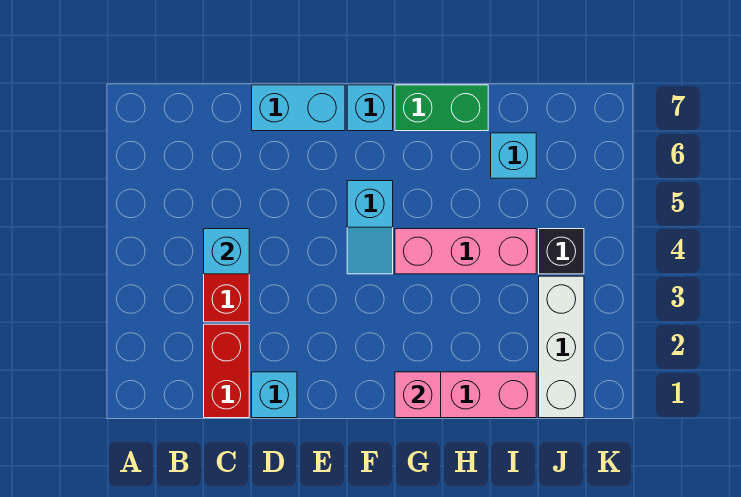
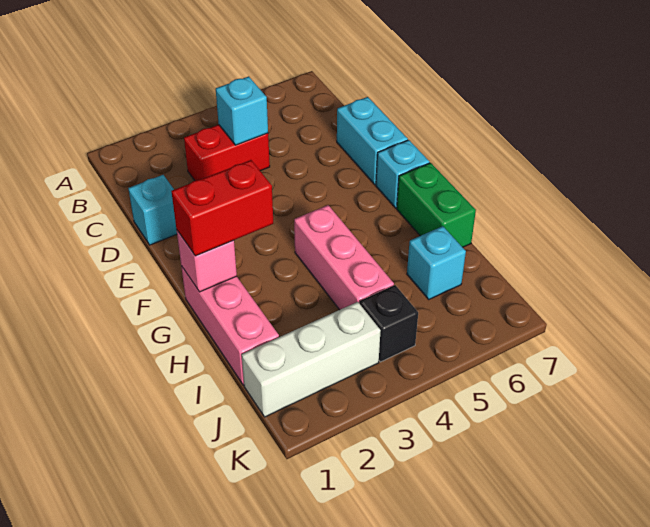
red 1x2 brick [204,324,249,418] -> red 1x2 brick moved to [171,160,273,256]
cyan 1x2 slope [347,181,393,274] -> none

